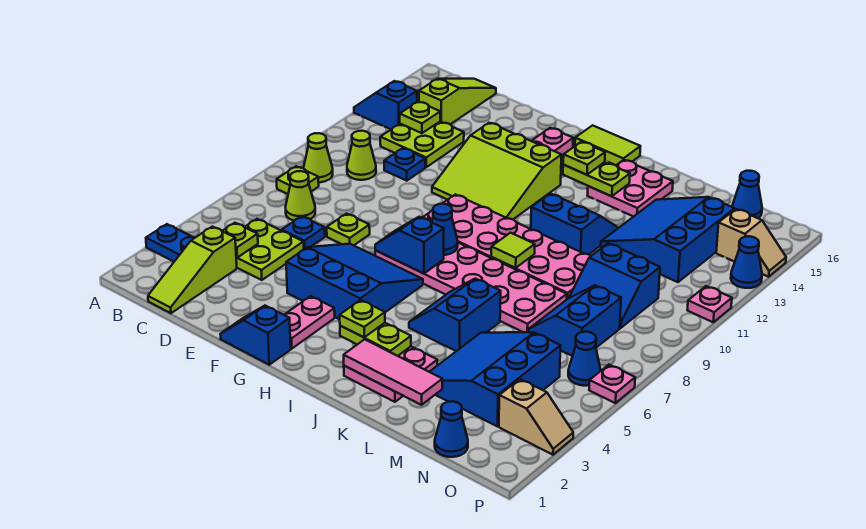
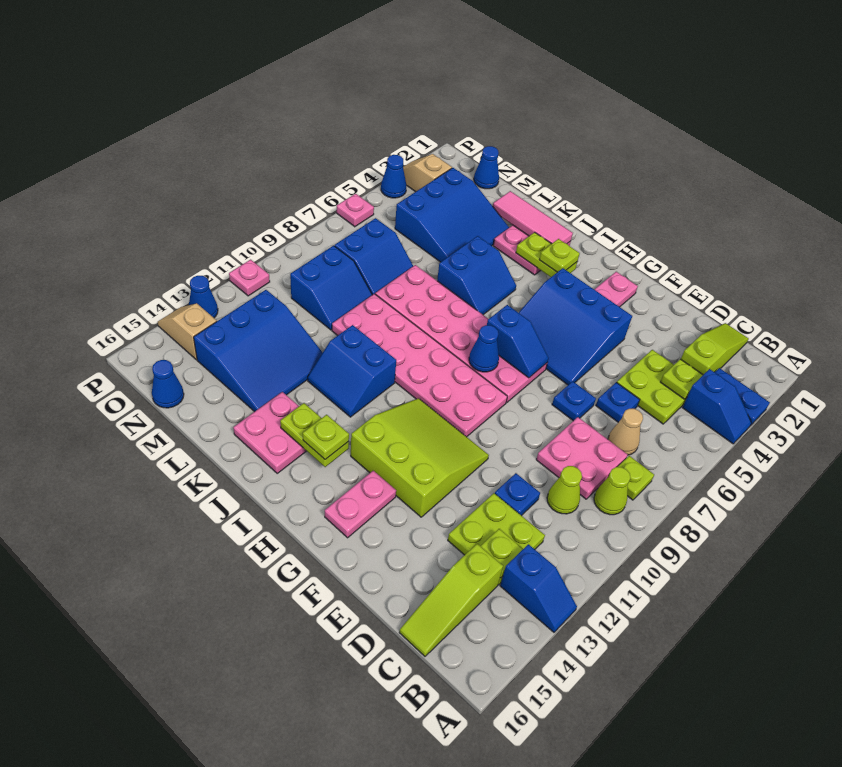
lime 1x1 cone [285,171,315,221] -> tan 1x1 cone [608,409,643,455]
none -> pink 2x2 plate [536,417,628,499]
lime 1x1 plate [327,214,370,245] -> blue 1x1 plate [552,381,596,421]
blue 1x2 slope [220,306,291,365] -> blue 1x2 slope moved to [682,369,751,444]
lime 1x2 tile [575,125,641,165] -> none
lime 1x1 tile [491,233,535,268] -> none
blue 2x2 slope [569,243,660,328] -> blue 2x2 slope turned to [290,246,372,330]
blue 1x1 cone [568,332,601,386] -> blue 1x1 cone moved to [381,155,406,198]

